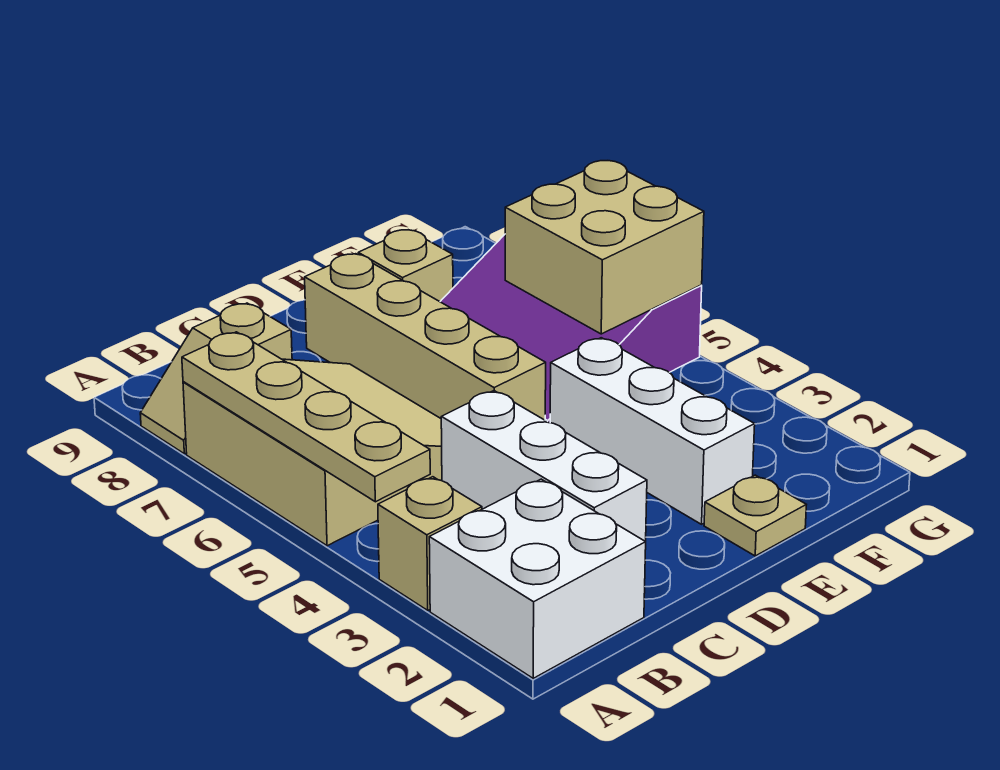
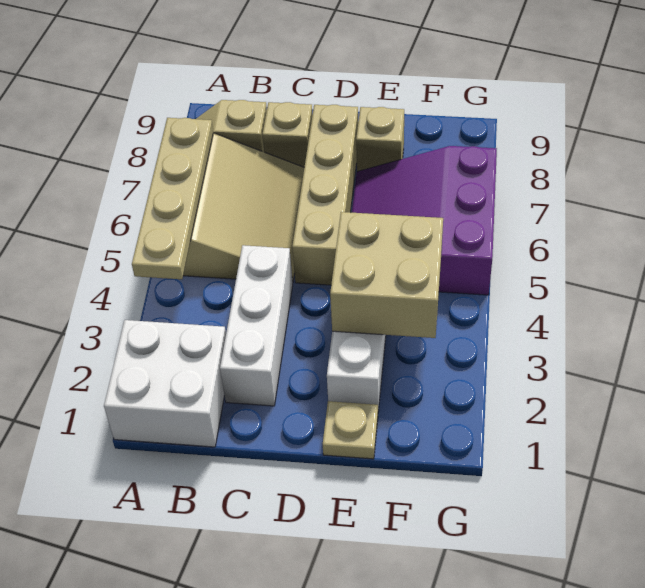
tan 1x1 brick [378,477,482,610] -> tan 1x1 brick moved to [263,102,313,167]
tan 2x2 brick [505,161,704,334] -> tan 2x2 brick moved to [330,212,443,338]

